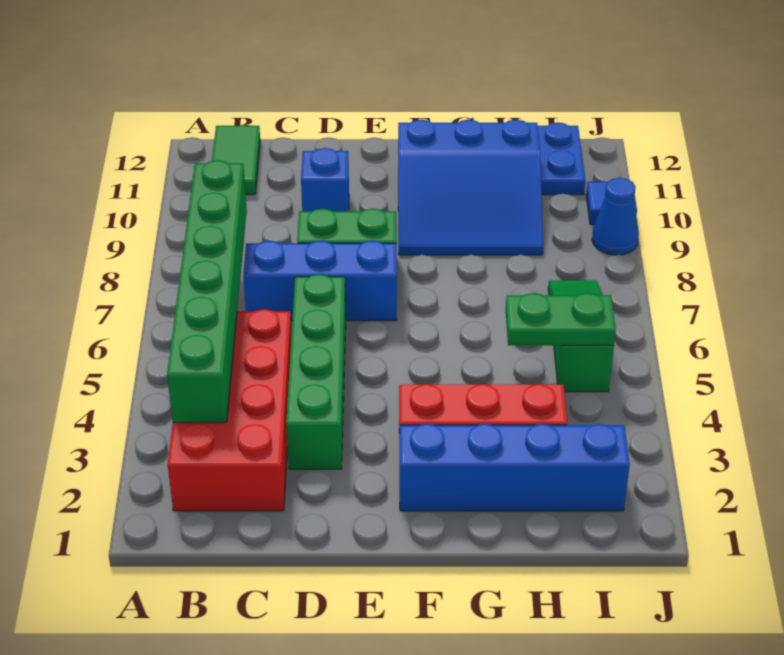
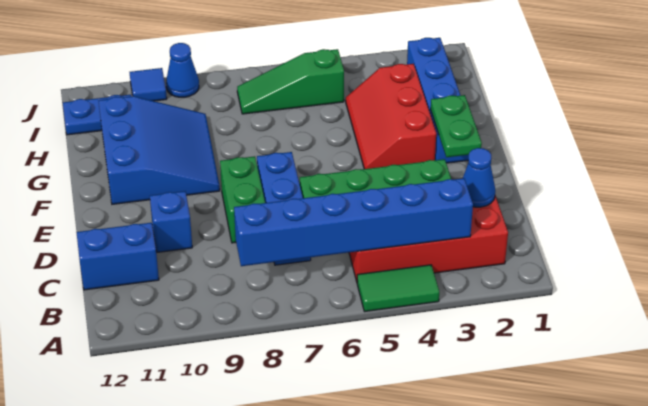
green 1x6 brick [167,160,247,423] -> blue 1x6 brick [234,178,473,266]
green 1x2 tile [212,126,260,195] -> green 1x2 tile moved to [357,265,439,312]
none -> blue 1x1 cone [463,148,495,207]
none -> blue 1x2 brick [76,223,159,290]
green 1x2 plate [506,293,616,346] -> green 1x2 plate moved to [431,95,482,157]

